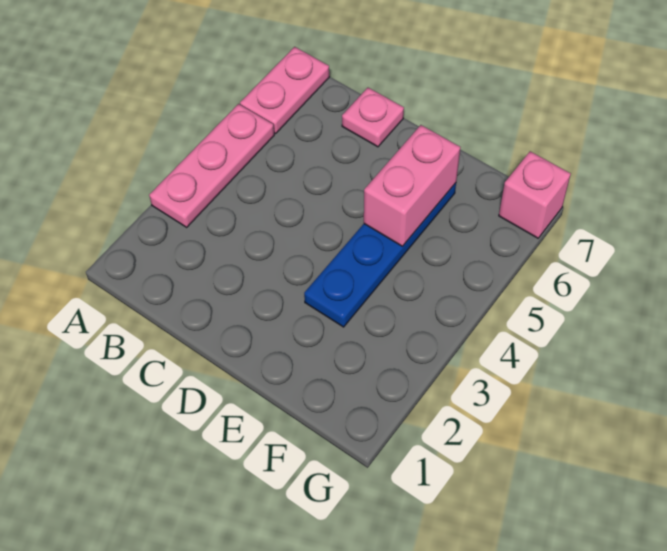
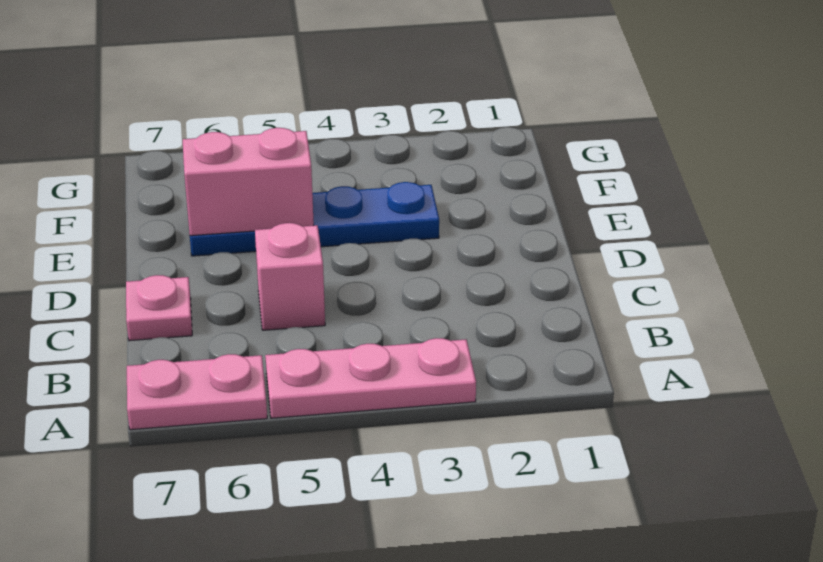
pink 1x1 brick [499,151,571,238] -> pink 1x1 brick moved to [255,223,325,330]

